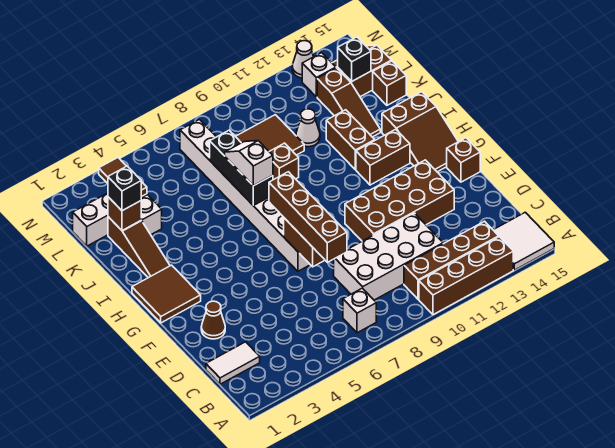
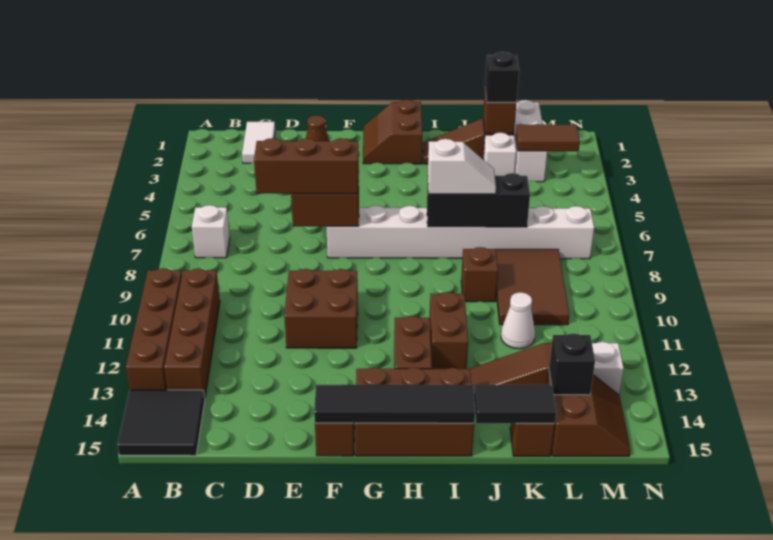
white 2x2 tile [494,212,554,270] -> black 2x2 tile [117,390,205,456]
white 2x4 brick [334,213,443,300] -> none
brown 1x4 brick [269,172,347,262] -> brown 1x3 brick [254,138,359,194]
brown 2x4 brick [345,160,454,241] -> brown 2x2 brick [284,269,358,348]
none -> black 1x4 tile [314,385,475,423]
brown 2x2 tile [132,265,201,323] -> brown 2x2 slope [363,100,422,164]
brown 2x3 slope [382,92,458,172] -> brown 2x3 brick [355,367,474,456]
brown 1x2 brick [326,110,375,170] -> brown 1x2 brick turned to [430,292,468,369]
none -> black 1x2 tile [474,385,556,424]
white 1x1 cone [292,41,314,78] -> none

